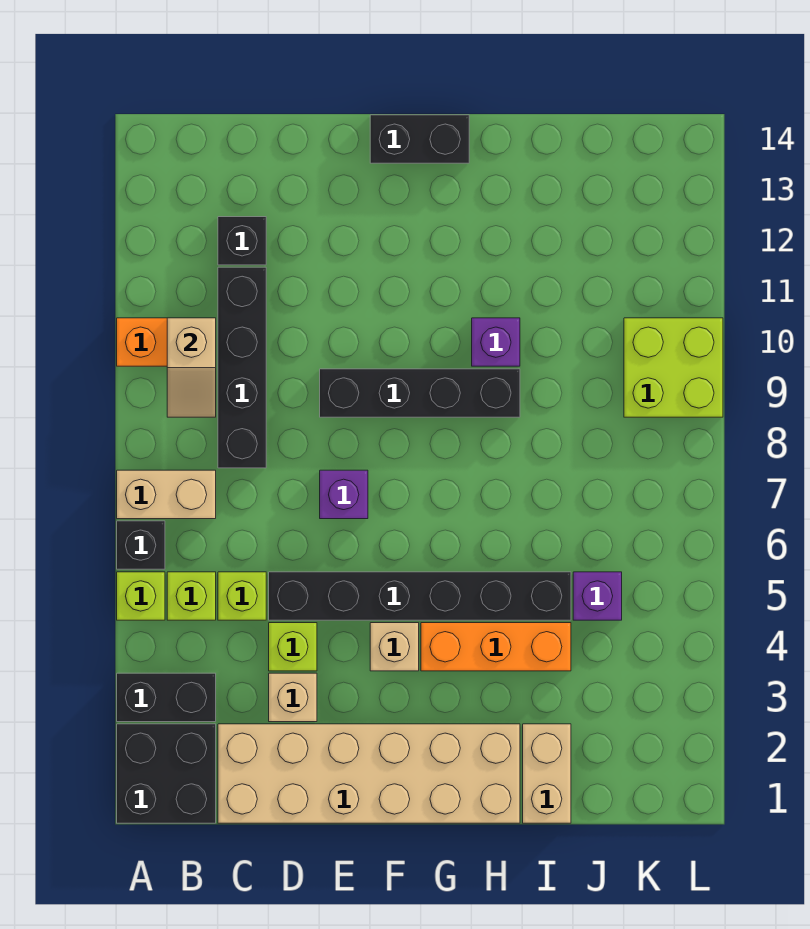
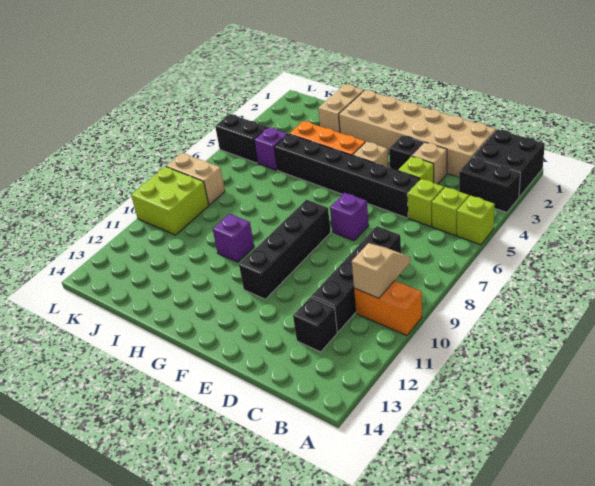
black 1x1 brick [117,521,165,569] -> black 1x1 brick moved to [389,135,424,171]
tan 1x2 brick [117,470,216,519] -> tan 1x2 brick moved to [166,153,225,205]
black 1x4 brick [320,369,520,417] -> black 1x4 brick turned to [239,200,331,299]
black 1x2 brick [370,115,469,163] -> black 1x2 brick moved to [215,114,268,163]

